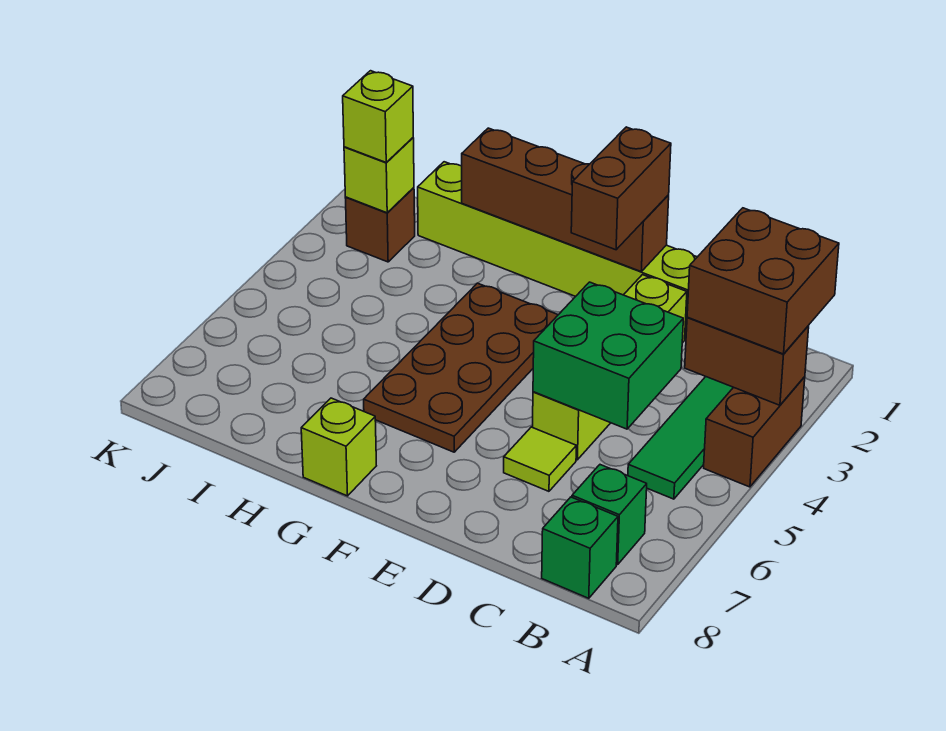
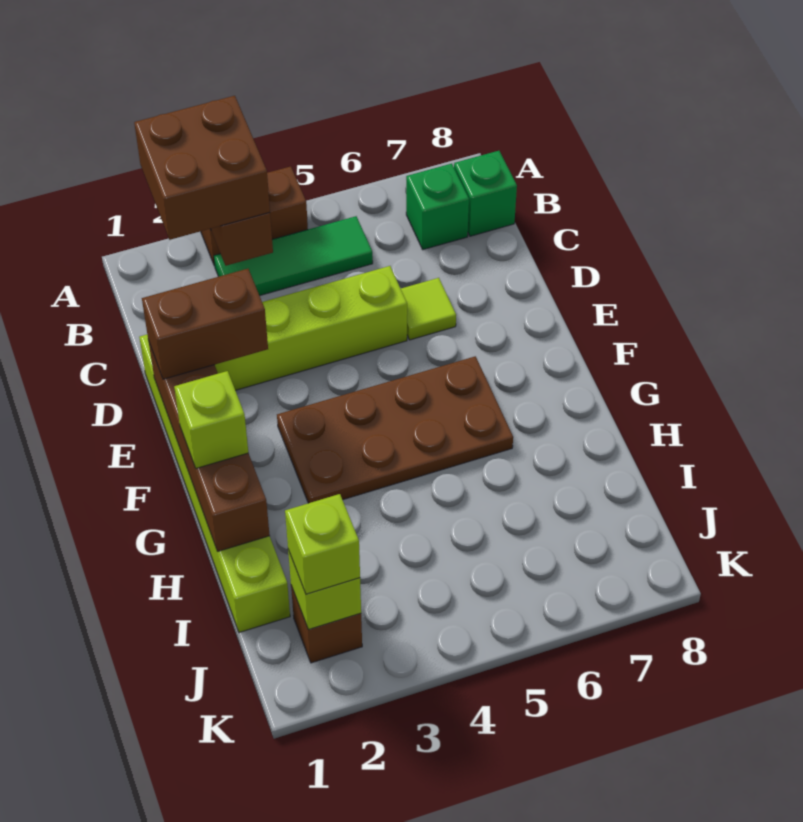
green 2x2 brick [533,282,683,429] -> none
lime 1x1 brick [301,398,376,496] -> lime 1x1 brick moved to [174,371,248,468]

